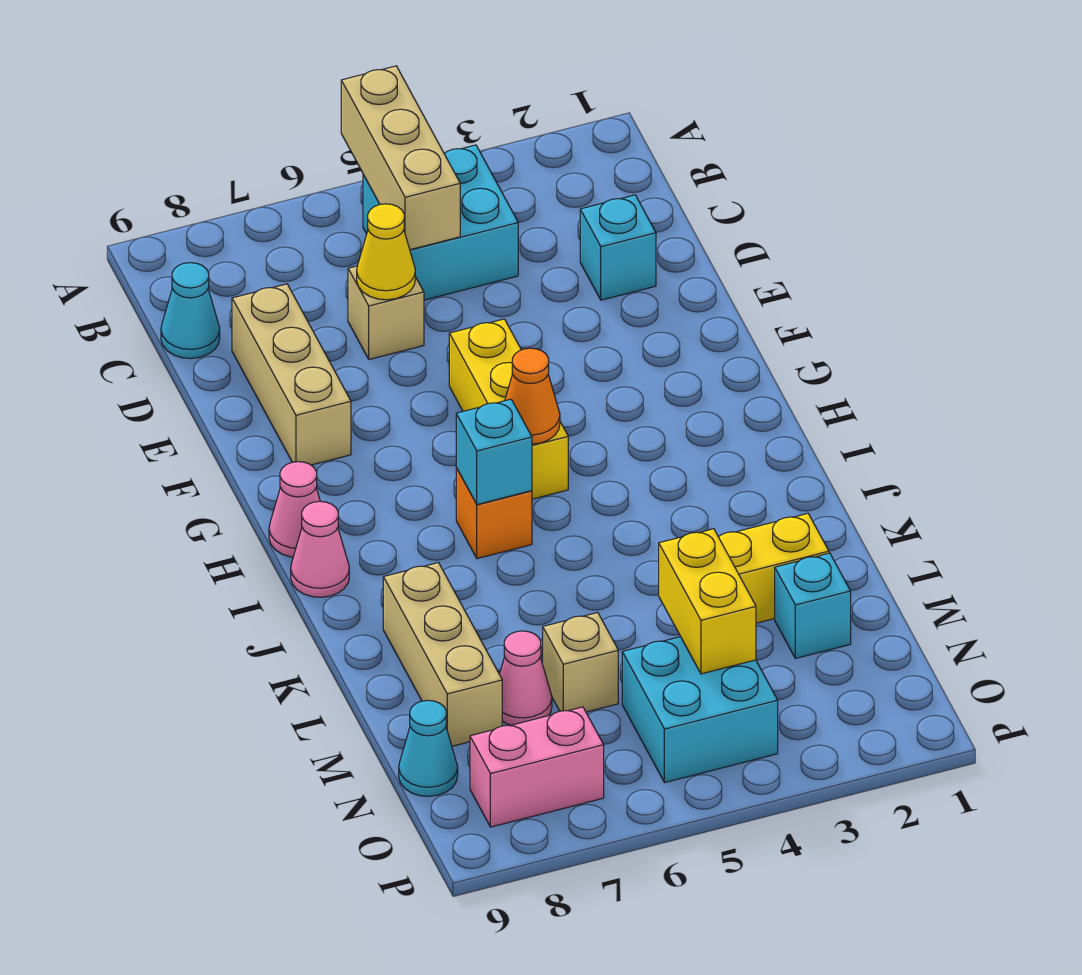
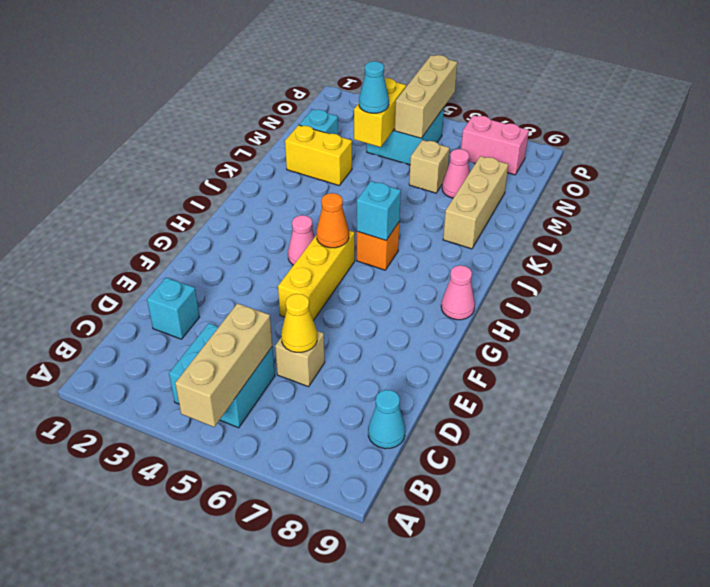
tan 1x3 brick [232,284,351,465] -> tan 1x3 brick moved to [395,55,457,138]
pink 1x1 cone [291,501,349,597] -> pink 1x1 cone moved to [288,215,315,265]
cyan 1x1 cone [399,700,458,796] -> cyan 1x1 cone moved to [359,61,389,113]

